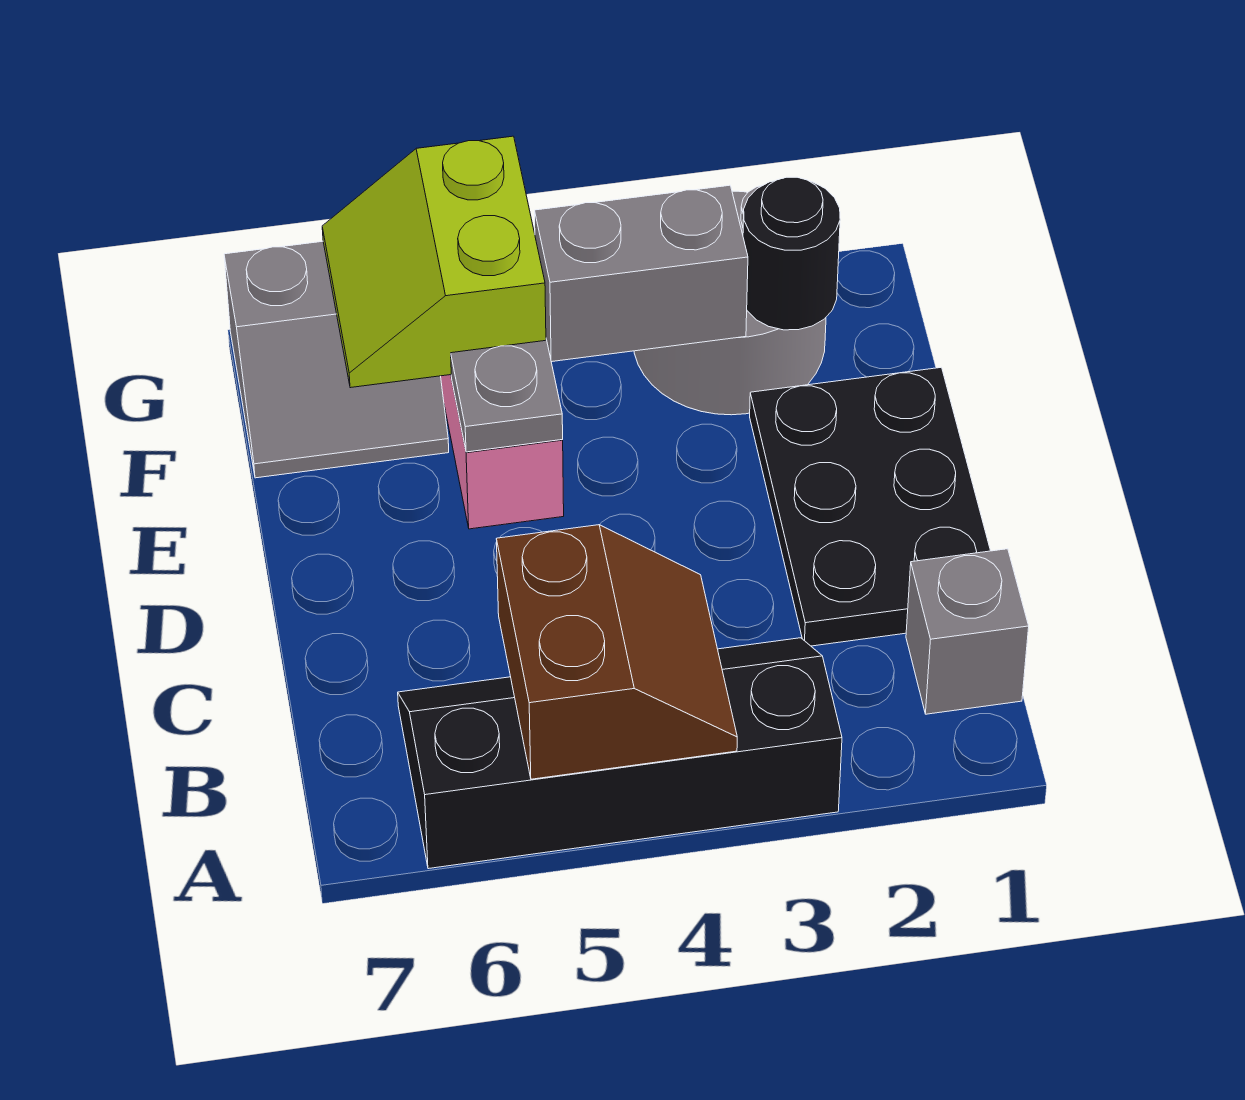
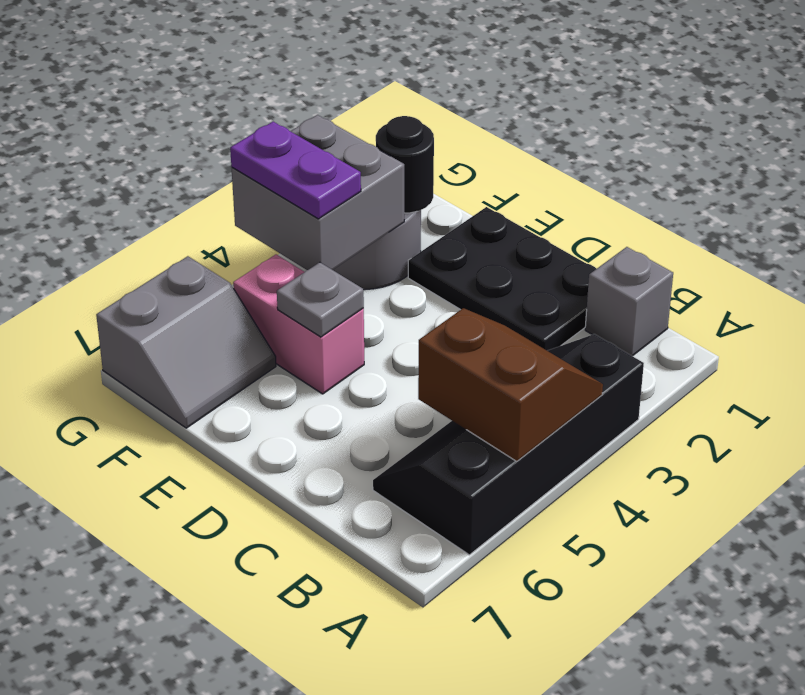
grey 1x2 brick [535,185,748,362] -> grey 2x2 brick [232,115,404,270]
none -> purple 1x2 plate [230,122,361,219]
lime 2x2 slope [322,136,546,388] -> none

